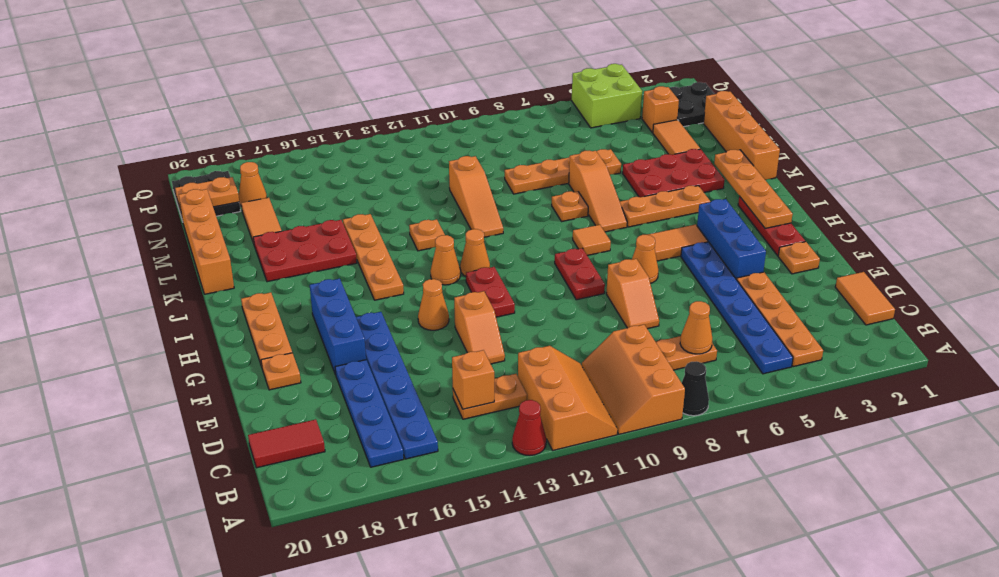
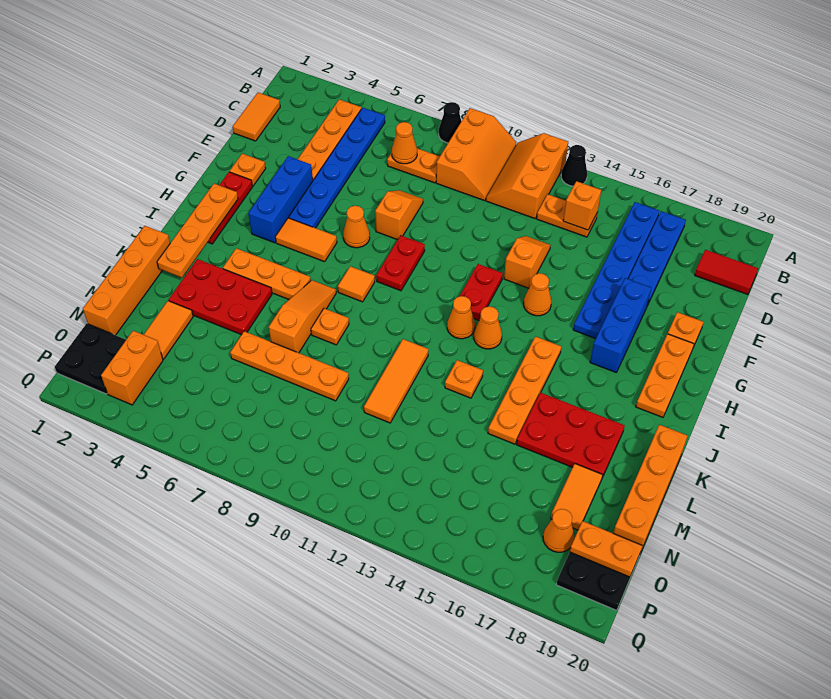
red 1x1 cone [512,400,546,456] -> black 1x1 cone [561,145,587,186]
orange 1x3 slope [449,156,503,237] -> orange 1x3 tile [364,339,428,423]
orange 1x1 brick [642,86,679,133] -> orange 1x2 brick [101,331,163,405]
lime 2x2 brick [572,64,642,128] -> none

